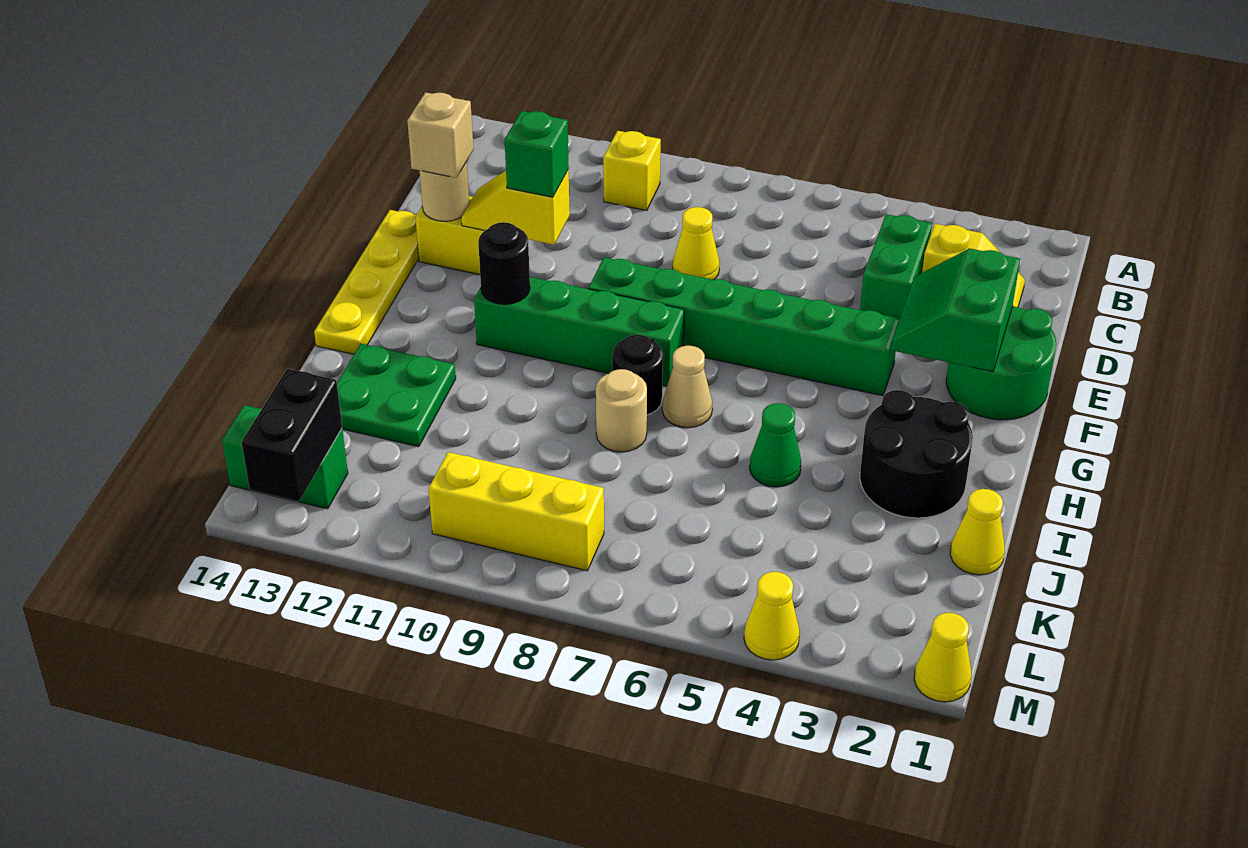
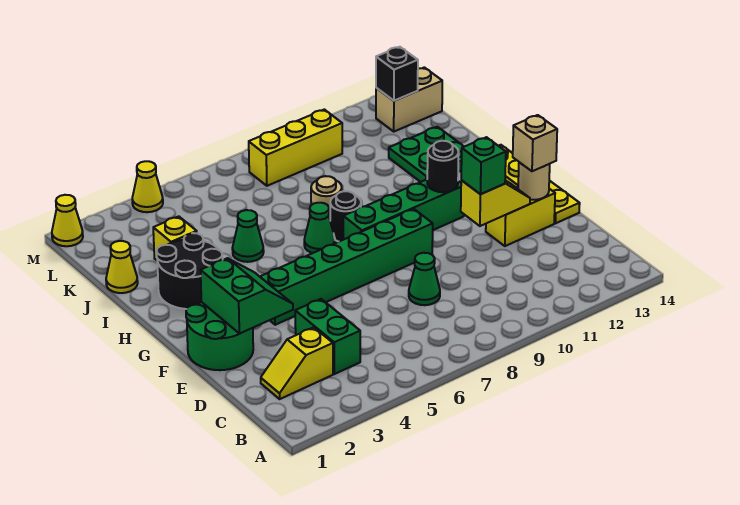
yellow 1x1 brick [603,131,661,210] -> yellow 1x1 brick moved to [153,216,197,260]
yellow 1x1 cone [673,207,720,280] -> green 1x1 cone [409,253,440,305]
tan 1x1 cone [662,346,713,428] -> green 1x1 cone [304,203,335,253]
green 1x2 brick [222,405,348,509] -> tan 1x2 brick [376,67,442,132]
black 1x2 brick [242,369,342,501] -> black 1x1 brick [376,47,418,101]

